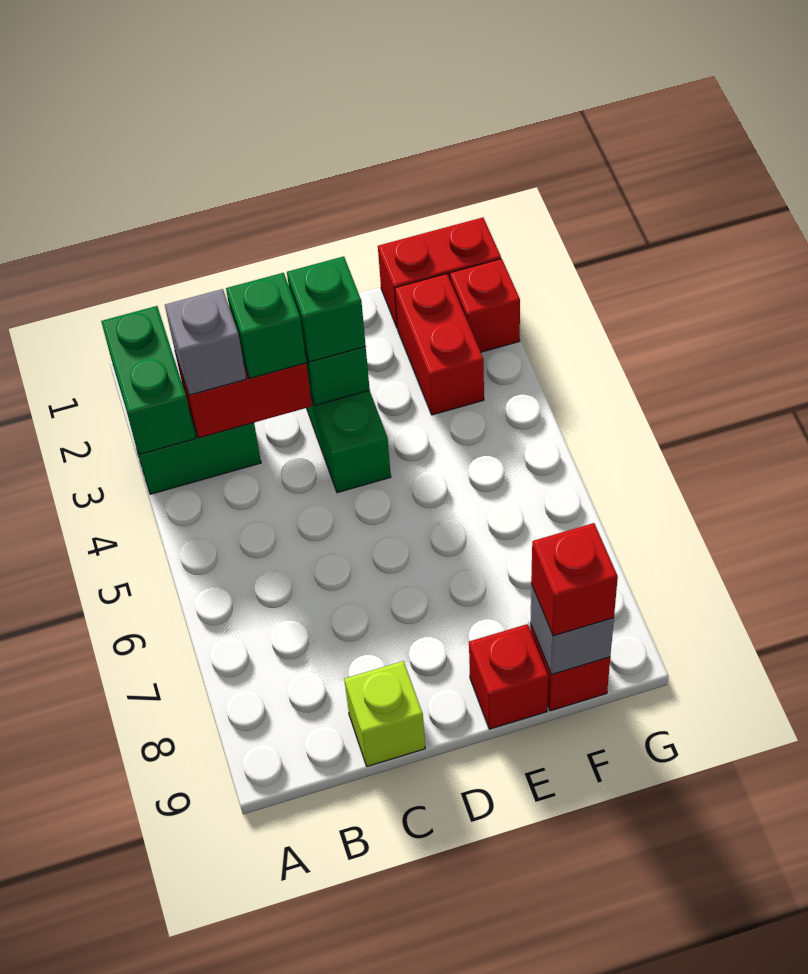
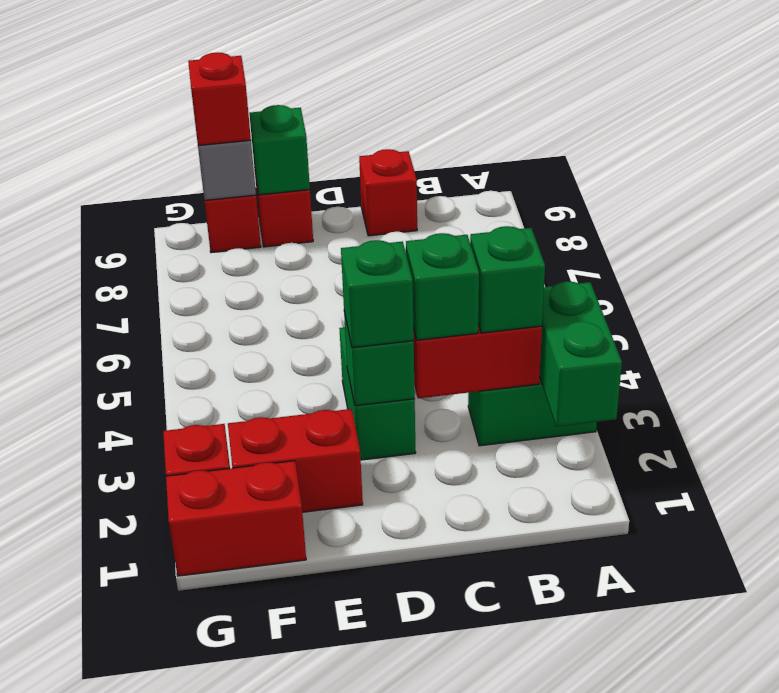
grey 1x1 brick [165,289,246,395] -> green 1x1 brick [470,226,545,333]
lime 1x1 brick [344,661,425,766] -> red 1x1 brick [359,149,417,236]
none -> green 1x1 brick [249,105,310,195]
red 1x2 brick [395,274,484,415] -> red 1x2 brick turned to [228,409,363,512]

